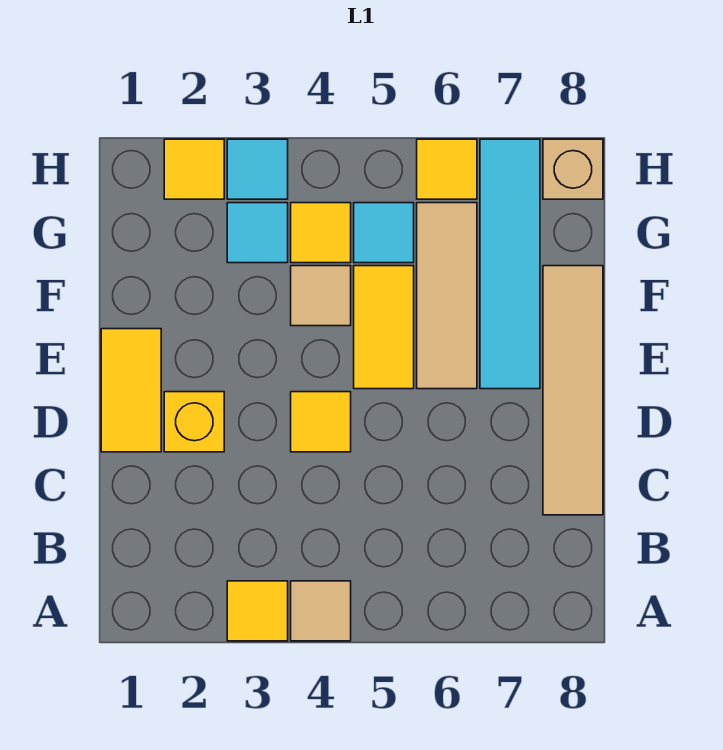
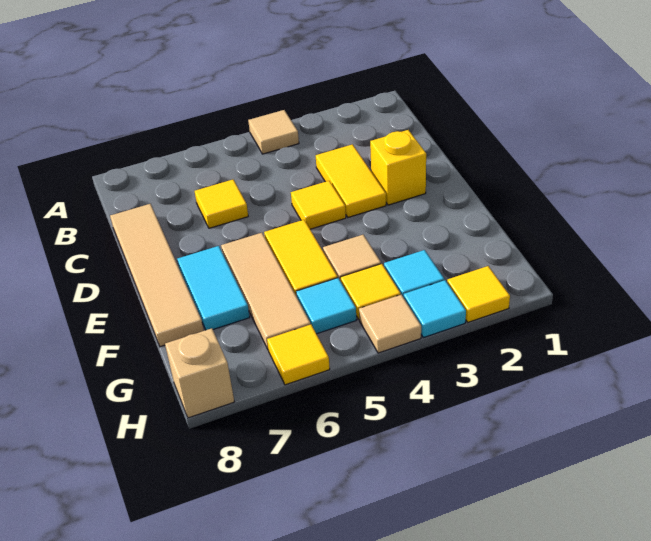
yellow 1x1 tile [227,581,288,641] -> yellow 1x1 tile moved to [195,180,248,228]
yellow 1x2 tile [101,329,161,452] -> yellow 1x2 tile moved to [316,144,386,217]
cyan 1x4 tile [480,139,540,389] -> cyan 1x2 tile [177,246,250,330]
none -> tan 1x1 tile [359,295,421,353]

